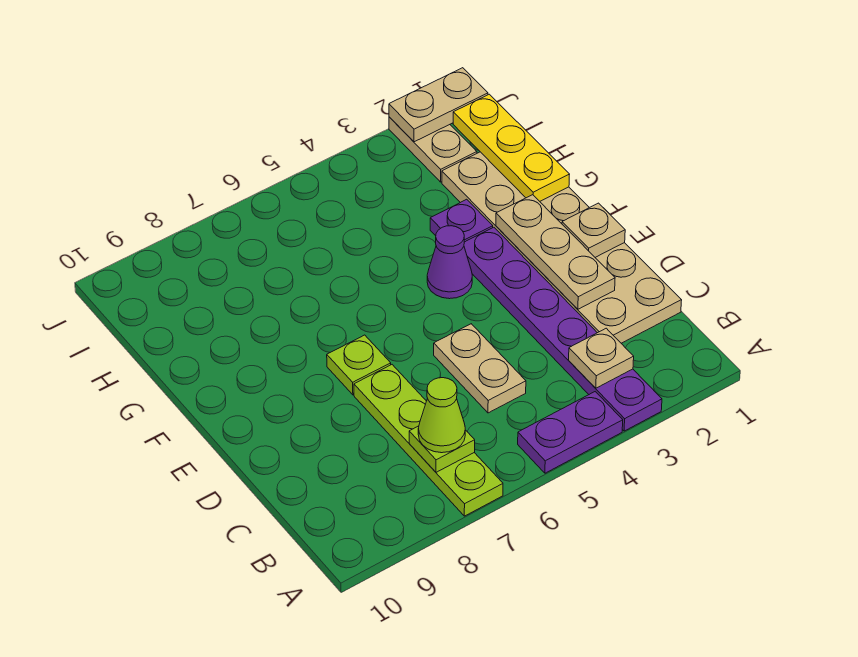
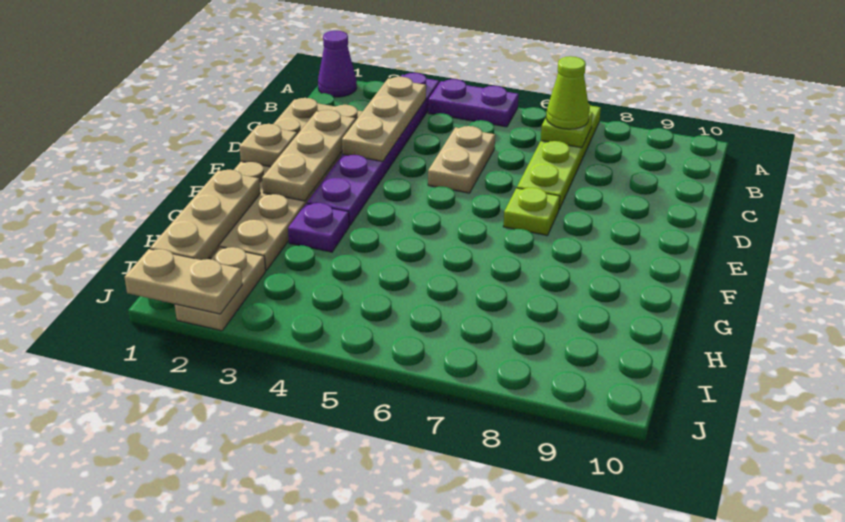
tan 1x1 plate [569,328,634,388] -> tan 1x3 plate [342,77,426,162]
purple 1x1 cone [427,226,472,299] -> purple 1x1 cone moved to [318,31,357,97]
yellow 1x3 plate [453,94,570,201] -> tan 1x3 plate [150,170,260,260]

